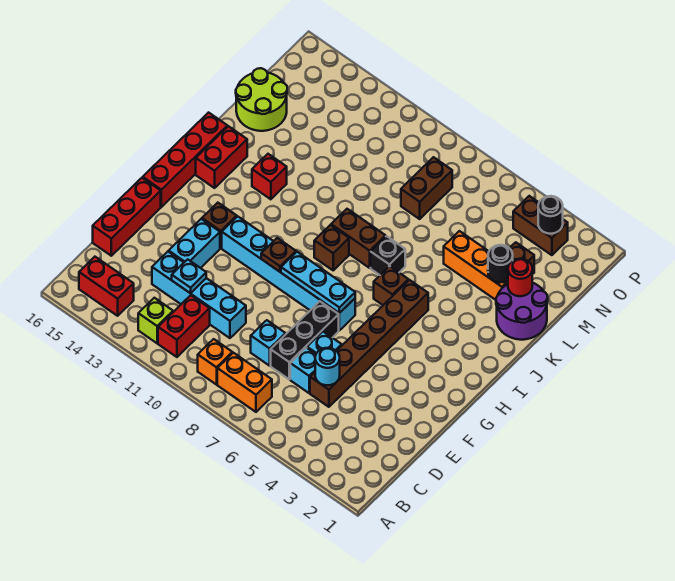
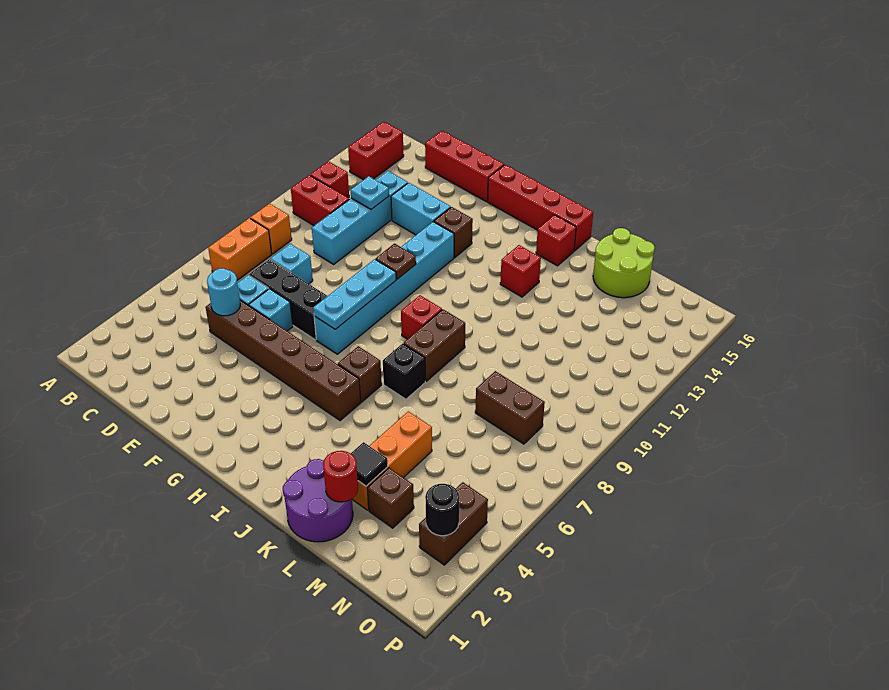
lime 1x1 brick [138,298,173,343] -> red 1x1 brick [310,161,349,198]
brown 1x1 brick [314,225,349,270] -> red 1x1 brick [401,295,442,339]
red 1x2 brick [196,126,247,188] -> red 1x1 brick [536,215,576,266]
black 1x1 round brick [488,245,513,283] -> black 1x1 tile [351,442,388,486]

